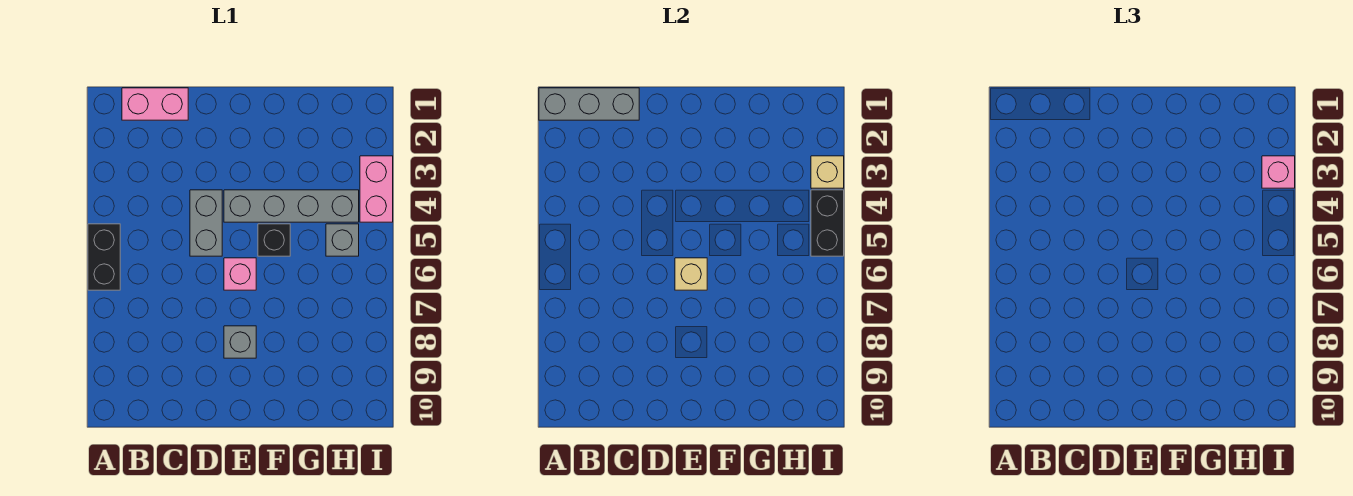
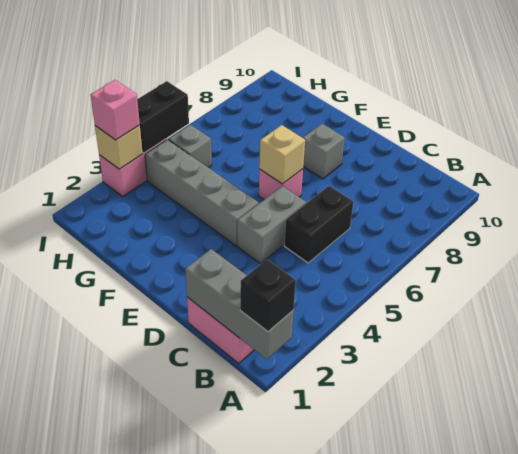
black 1x2 brick [88,224,120,290] -> black 1x2 brick moved to [284,186,354,263]
black 1x1 brick [258,224,290,256] -> black 1x1 brick moved to [240,259,296,331]

